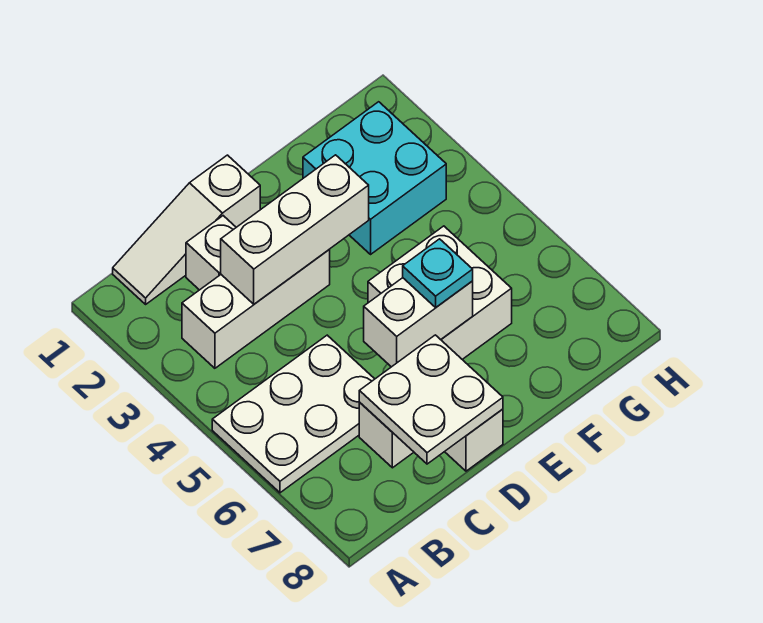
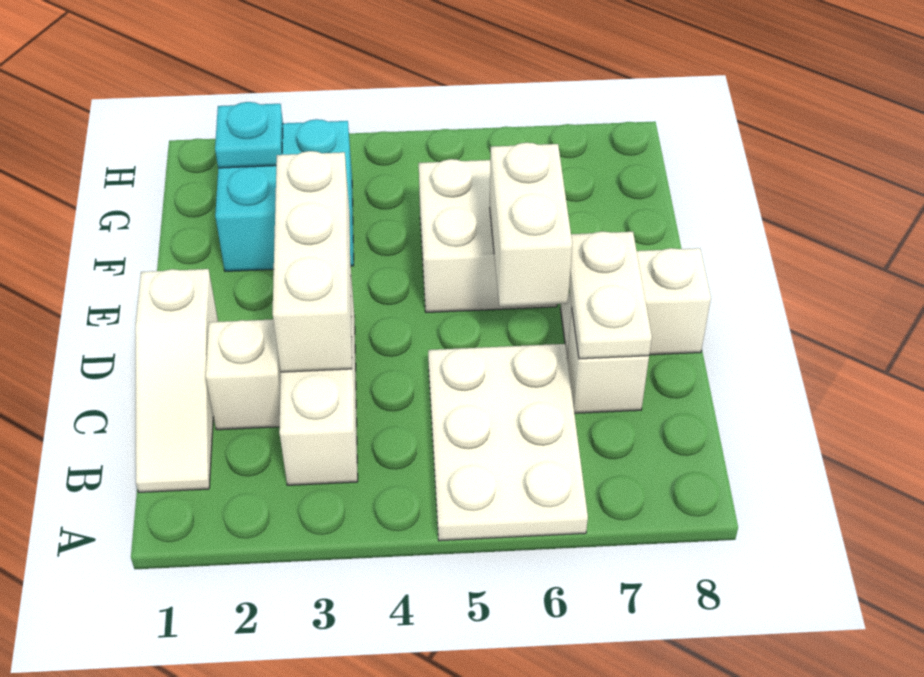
white 2x2 plate [359,335,503,464] -> white 1x2 plate [569,231,652,359]
cyan 1x1 plate [403,239,473,307] -> cyan 1x1 plate moved to [215,102,283,168]

